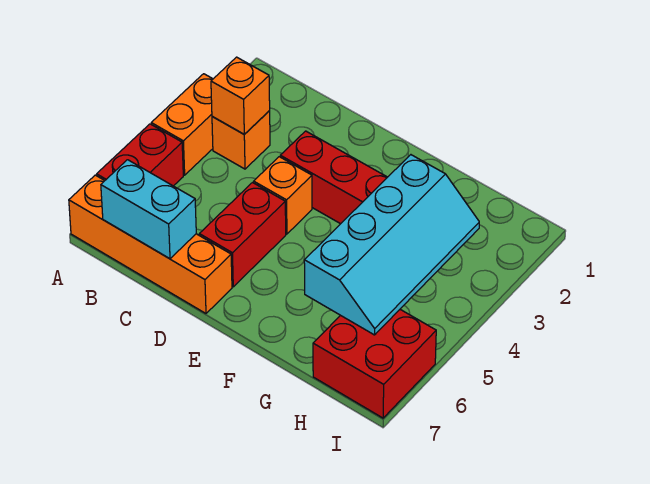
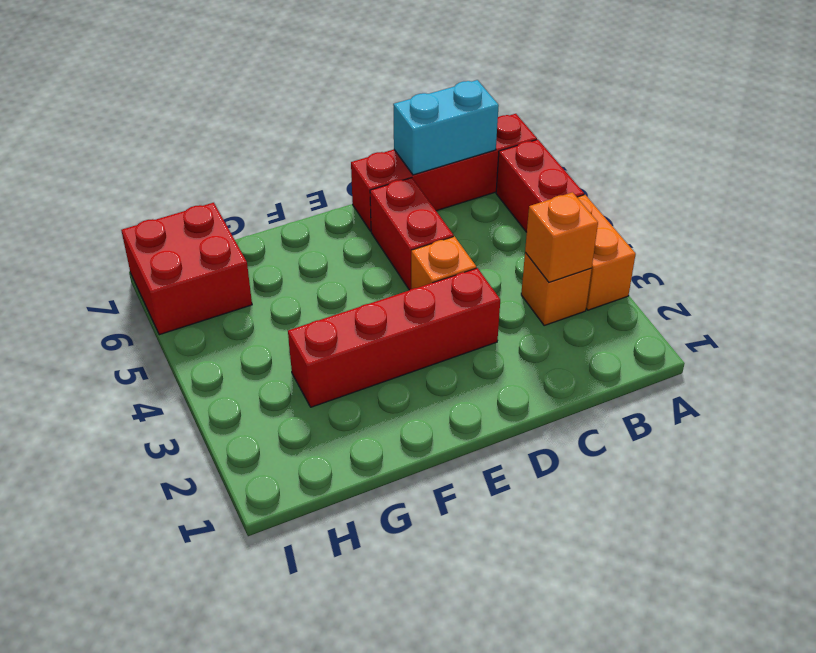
orange 1x4 brick [69,175,232,313] -> red 1x4 brick [351,114,537,231]
cyan 2x4 slope [304,155,479,335] -> none

